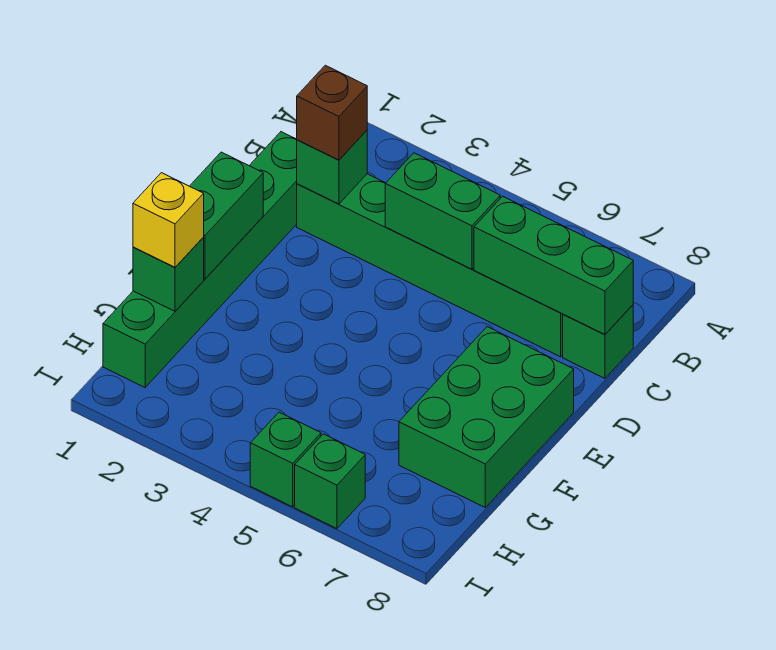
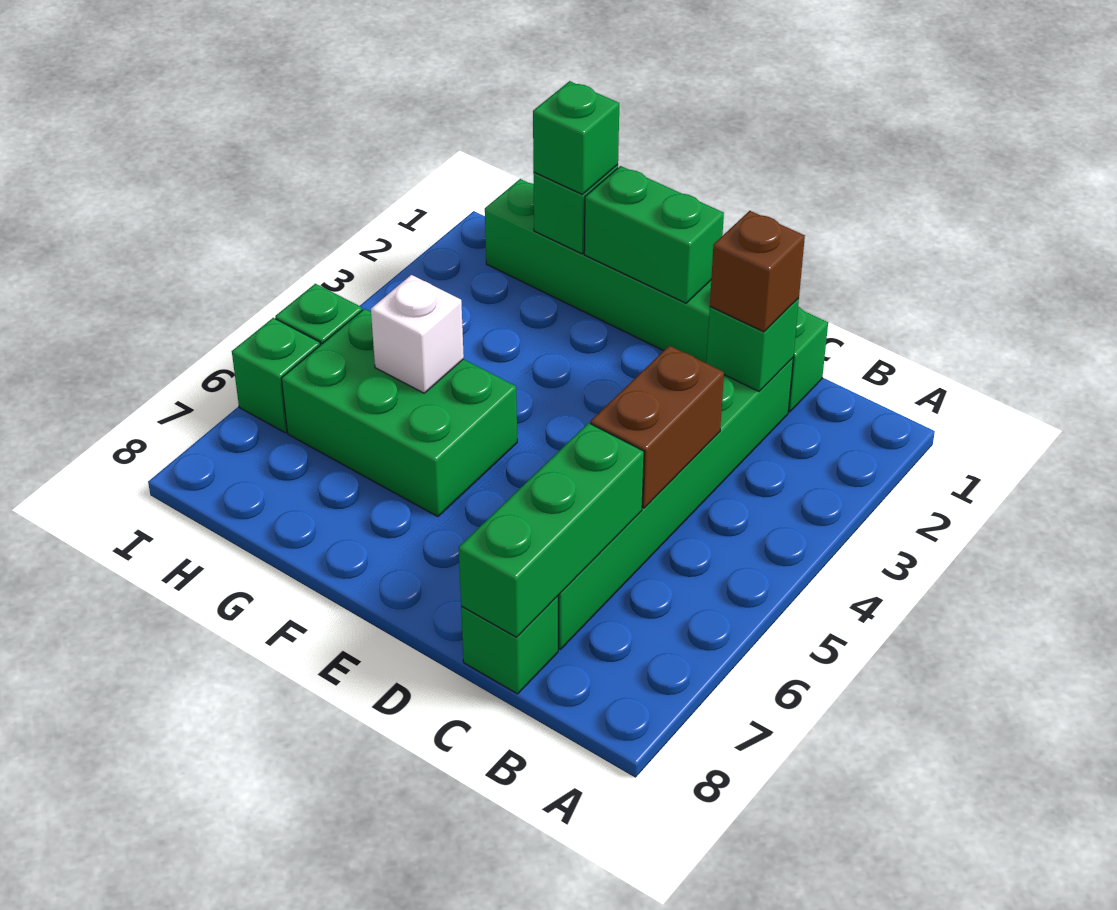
green 1x2 brick [385,153,500,269] -> brown 1x2 brick [590,346,724,508]
green 2x3 brick [399,327,574,507] -> green 2x3 brick moved to [281,309,517,517]
yellow 1x1 brick [133,173,204,267] -> green 1x1 brick [533,81,619,195]
none -> white 1x1 brick [371,275,464,393]

